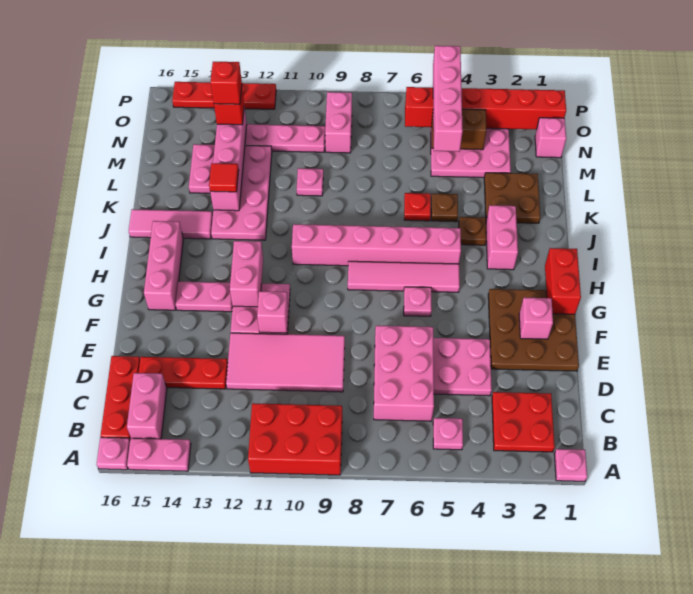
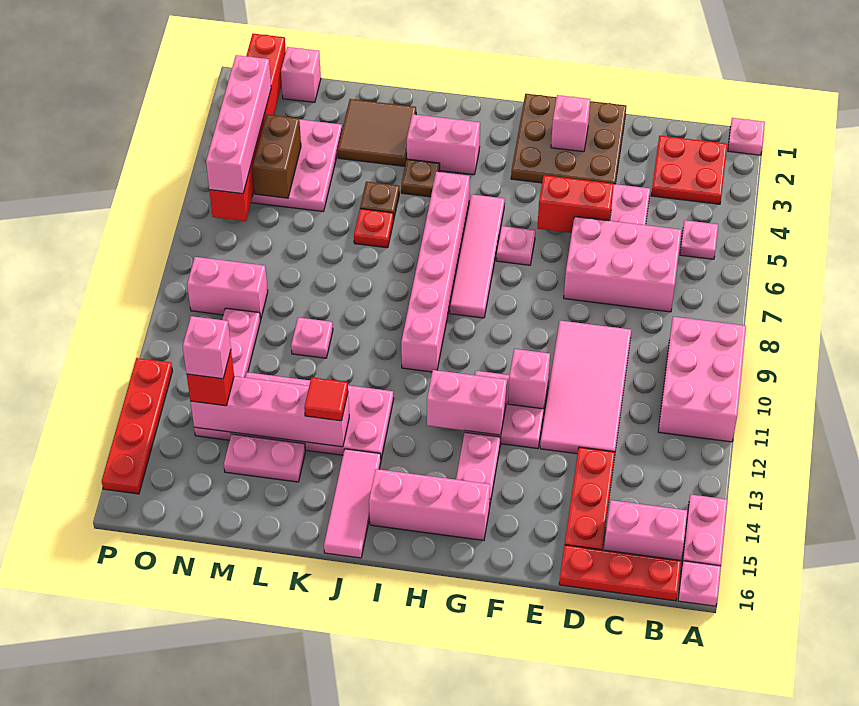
red 2x3 brick [248,403,342,475] -> pink 2x3 brick [658,317,746,442]
red 1x2 brick [545,248,581,314] -> red 1x2 brick moved to [537,175,614,233]
brown 2x2 plate [484,173,540,223] -> brown 2x2 tile [338,99,416,166]
pink 1x4 brick [433,46,463,152] -> pink 1x4 brick turned to [206,55,271,194]
red 1x1 brick [211,62,242,104] -> pink 1x1 brick [183,316,231,379]

